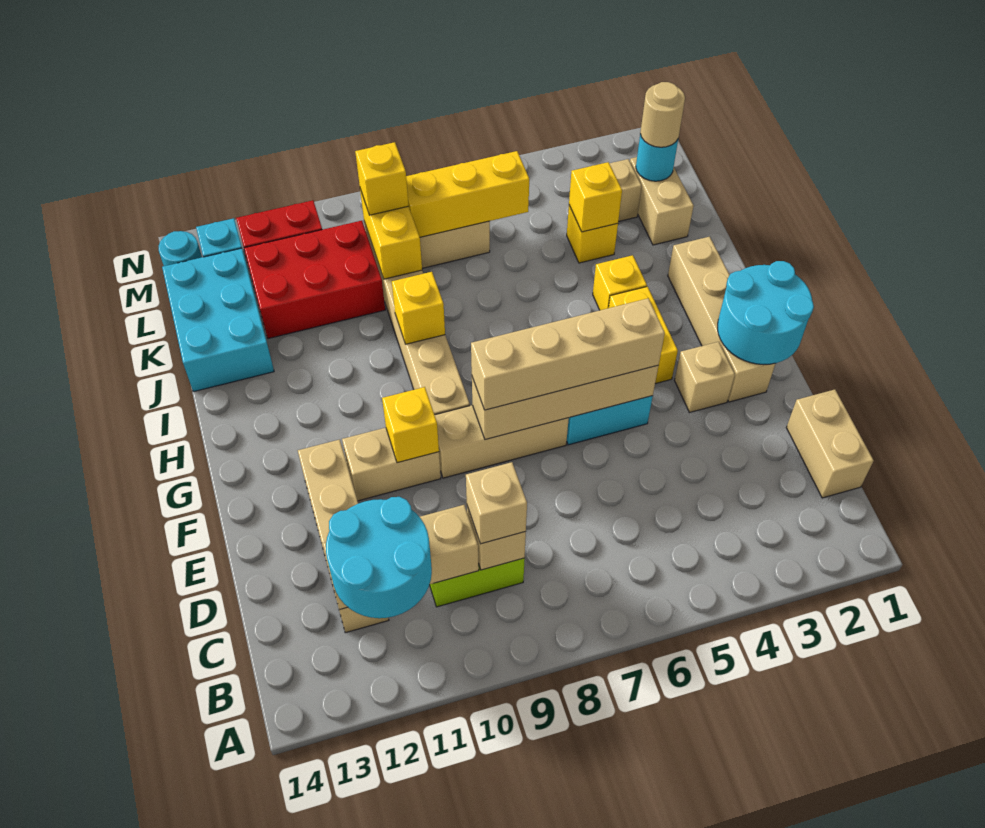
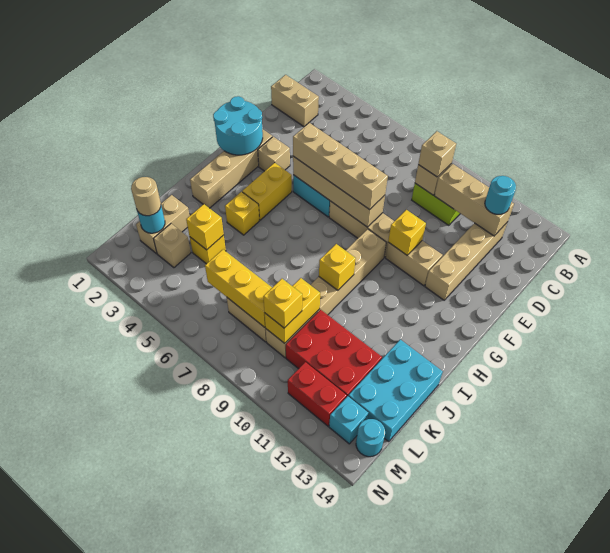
cyan 2x2 round brick [326,497,432,618] -> cyan 1x1 round brick [485,176,516,214]
tan 1x2 brick [786,389,874,498] -> tan 1x2 brick turned to [271,75,319,127]

